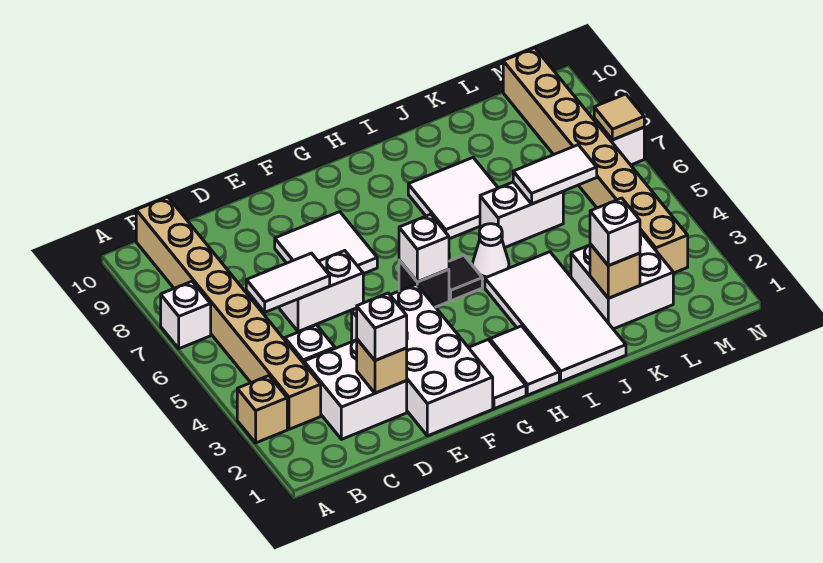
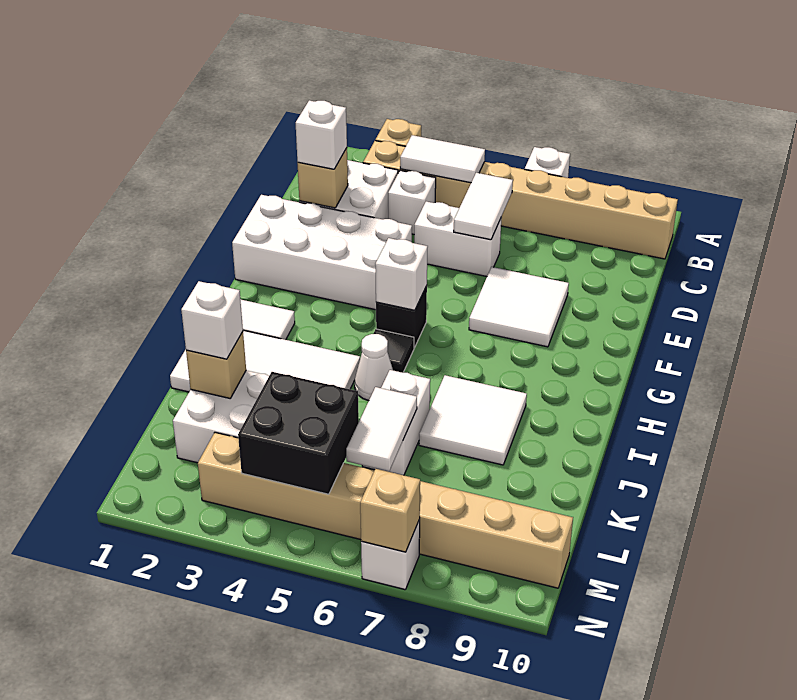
white 1x2 brick [280,251,363,332] -> white 1x2 brick turned to [414,201,502,276]
white 1x2 tile [468,340,526,409] -> white 1x2 tile moved to [400,135,485,183]
none -> black 2x2 brick [238,372,359,494]
tan 1x1 tile [594,94,644,140] -> tan 1x1 brick [360,469,420,552]

